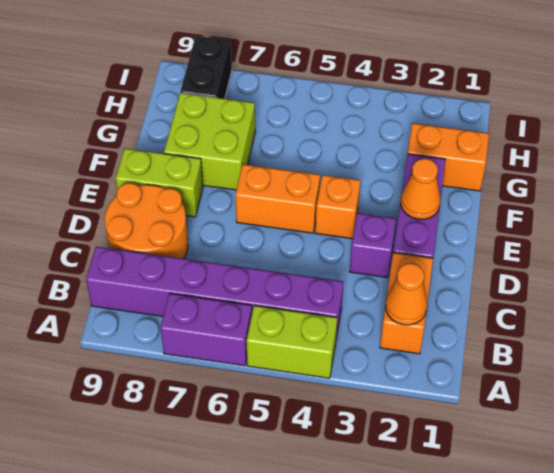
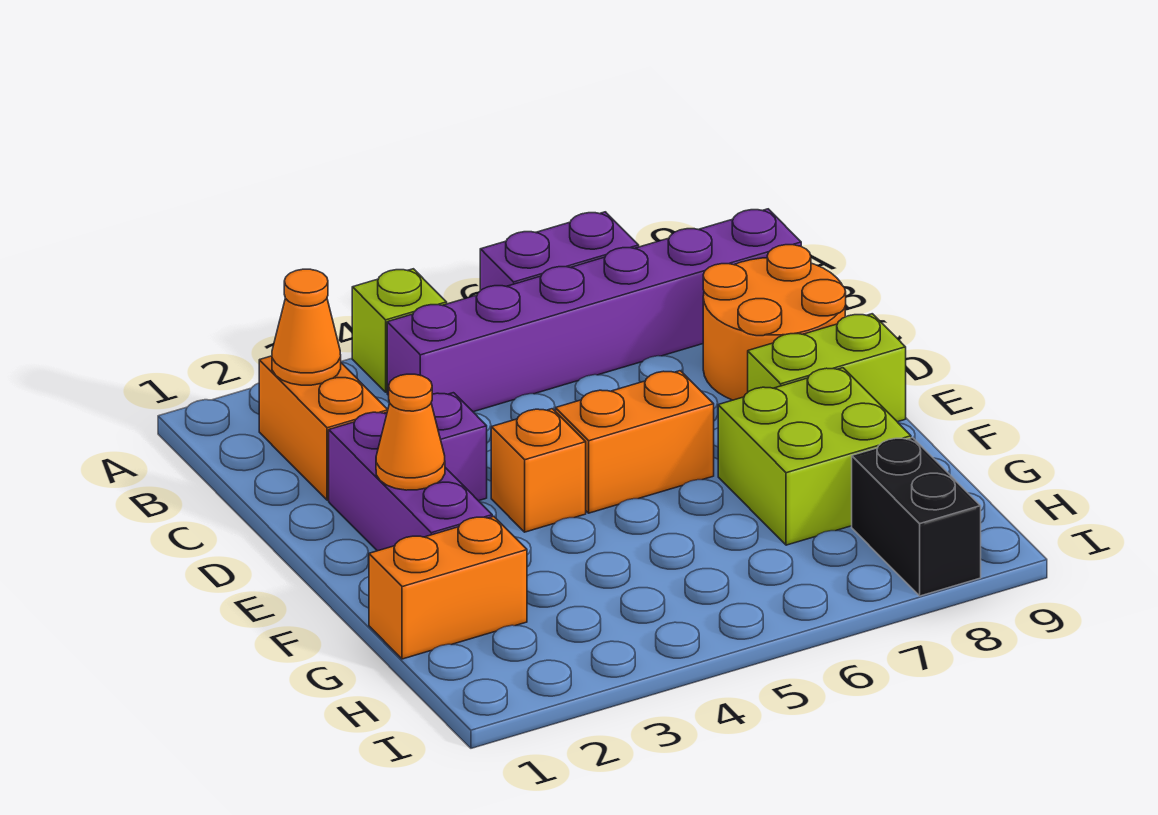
lime 1x2 brick [247,306,337,378] -> lime 1x1 brick [352,269,447,392]

